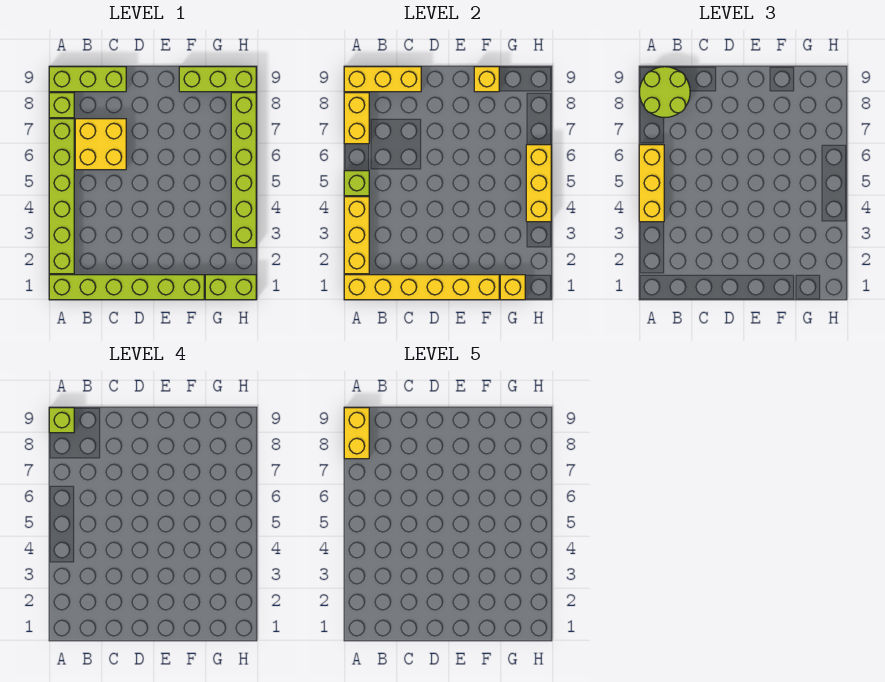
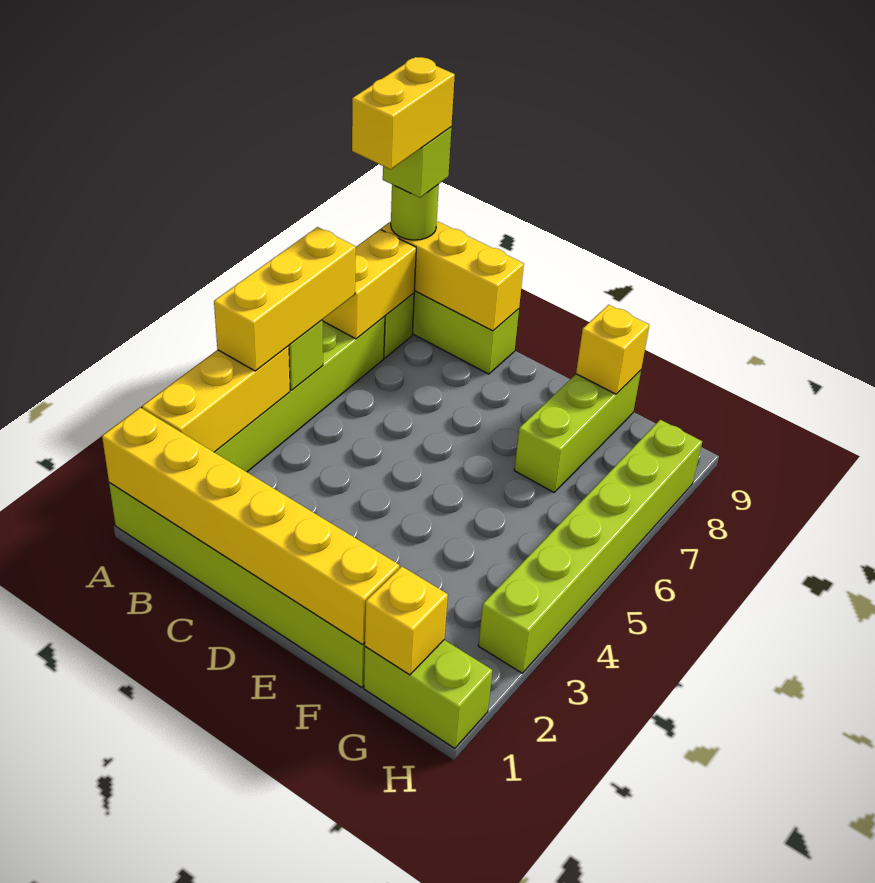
lime 2x2 round brick [640,67,690,117] -> lime 1x1 round brick [391,184,439,240]
yellow 2x2 brick [75,119,126,170] -> none
lime 1x3 brick [179,67,256,92] -> lime 1x3 brick turned to [514,370,641,492]
yellow 1x3 brick [526,145,551,222] -> none

